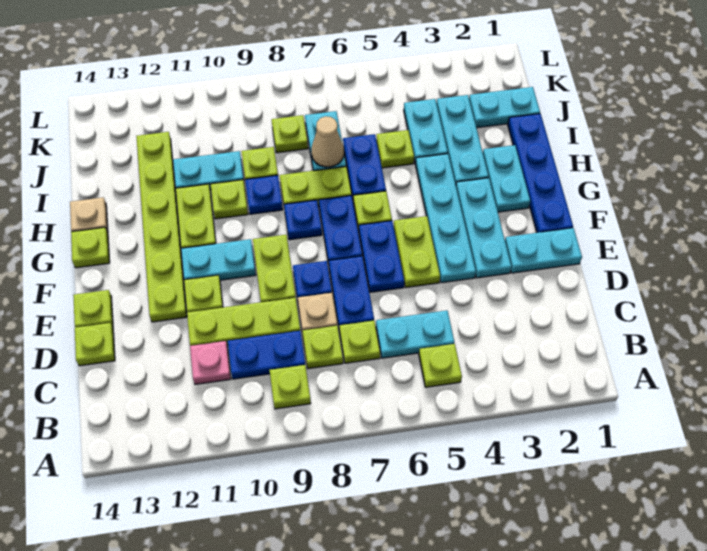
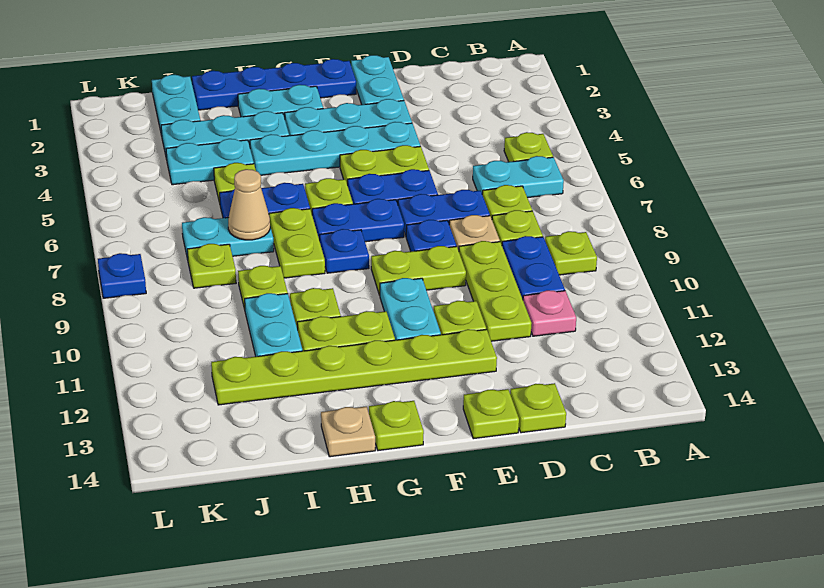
cyan 1x2 plate [376,311,454,358] -> cyan 1x2 plate turned to [473,156,564,198]
blue 1x1 plate [245,175,283,214] -> blue 1x1 plate moved to [98,253,146,298]

